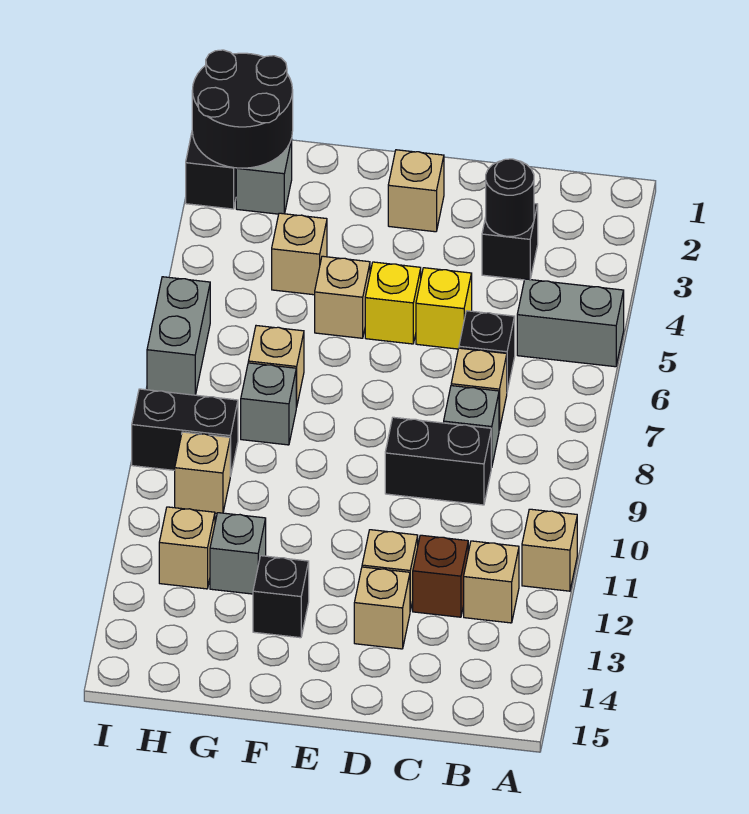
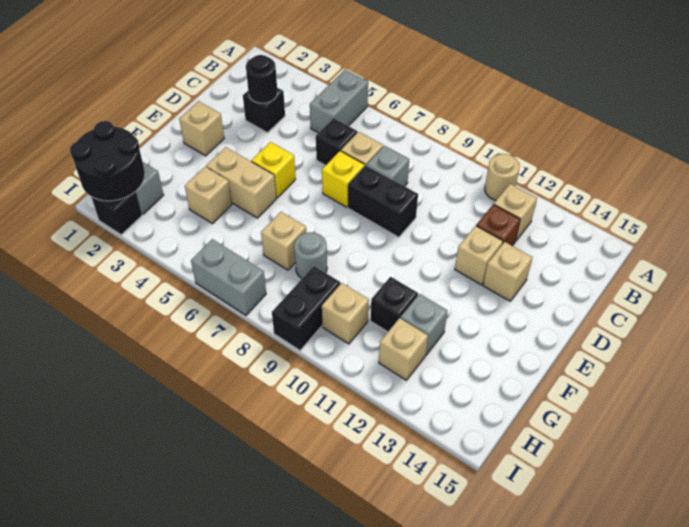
tan 1x1 brick [522,509,577,591] -> tan 1x1 round brick [485,154,520,200]
black 1x2 brick [385,417,492,505] -> black 1x2 brick turned to [348,165,418,237]
yellow 1x1 brick [416,268,472,349] -> yellow 1x1 brick moved to [322,151,365,207]
tan 1x1 brick [315,256,370,338] -> tan 1x2 brick [206,147,276,218]
black 1x1 brick [253,556,309,638] -> black 1x1 brick moved to [370,277,418,332]
grey 1x1 brick [241,363,296,445] -> grey 1x1 round brick [294,232,327,279]

